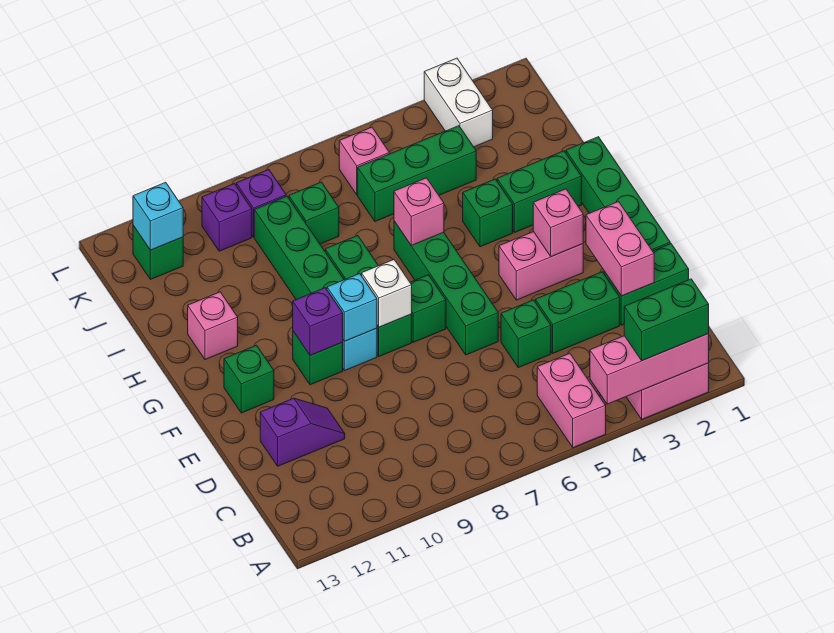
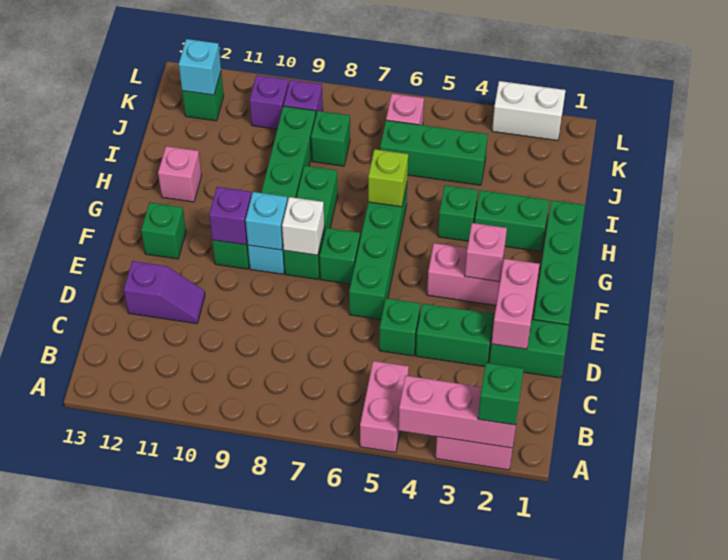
green 1x2 brick [624,279,709,361] -> green 1x1 brick [478,363,524,425]
pink 1x1 brick [394,178,444,245] -> lime 1x1 brick [368,149,408,207]
white 1x2 brick [424,58,493,147] -> white 1x2 brick turned to [492,81,566,141]

